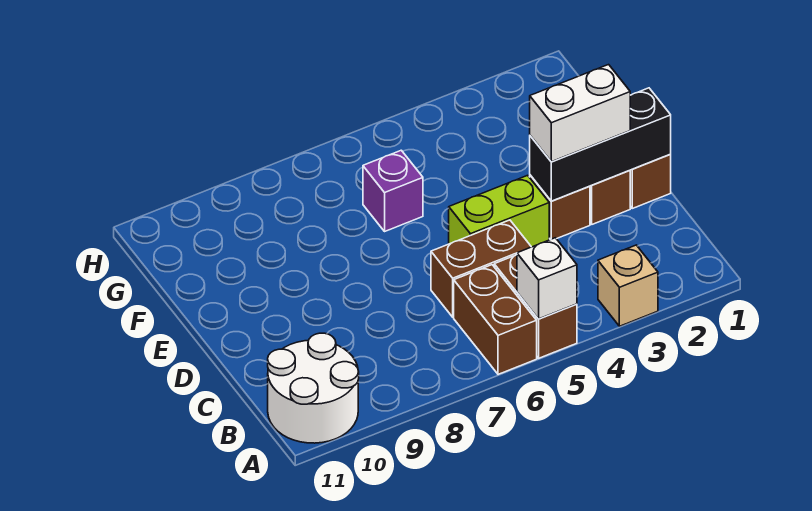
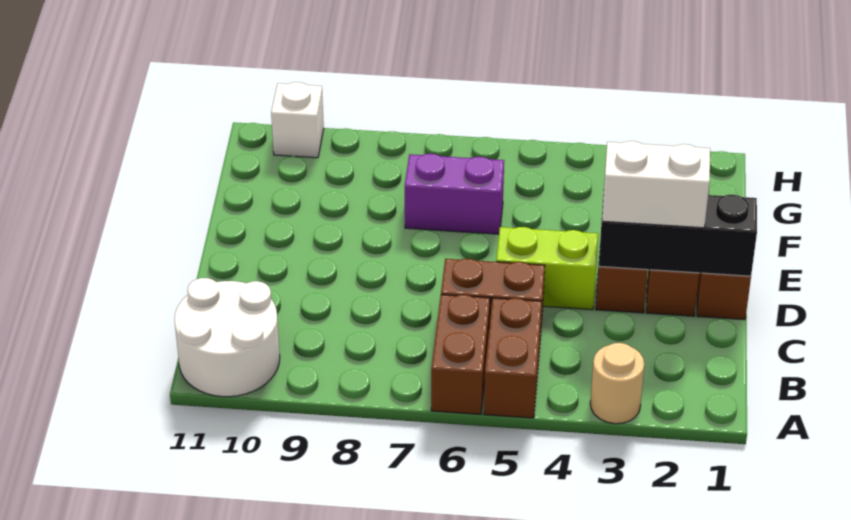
tan 1x1 brick [598,245,658,326] -> tan 1x1 round brick [590,343,644,424]
white 1x1 brick [517,238,577,319] -> white 1x1 brick moved to [271,82,324,158]
purple 1x1 brick [363,150,423,231] -> purple 1x2 brick [405,154,504,234]

